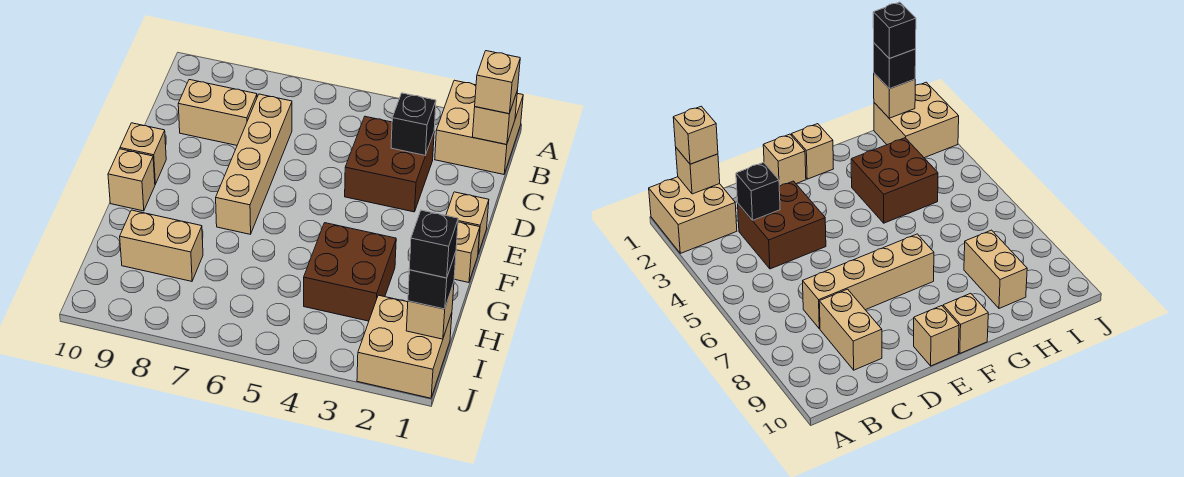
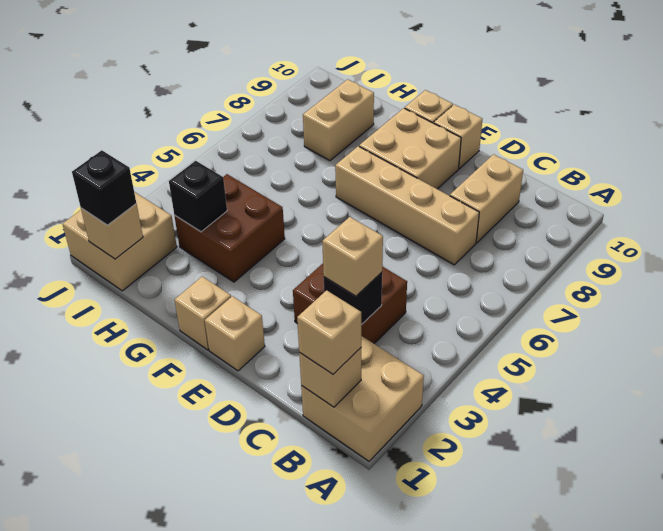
none -> tan 1x1 brick [322,217,383,296]
none -> tan 2x2 brick [359,108,461,189]
black 1x1 brick [409,210,458,278] -> black 1x1 brick moved to [169,161,227,232]

